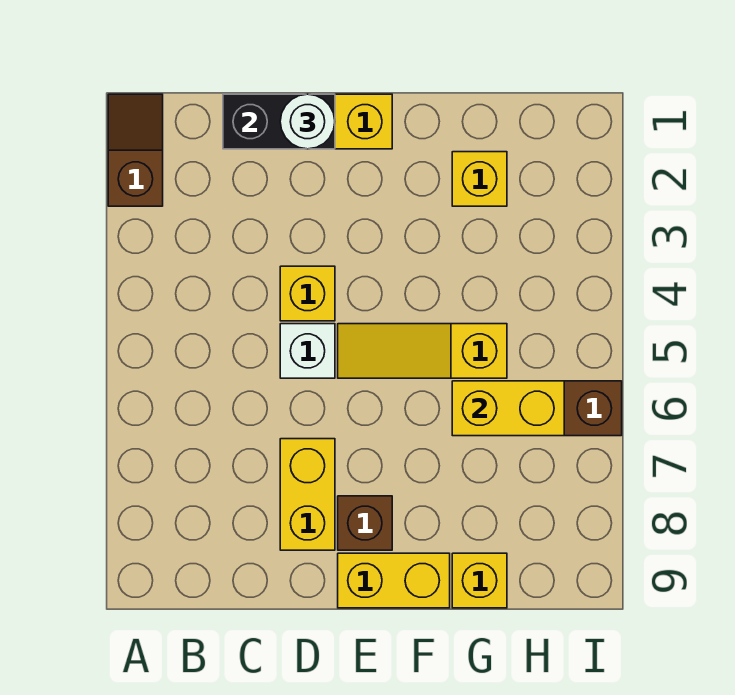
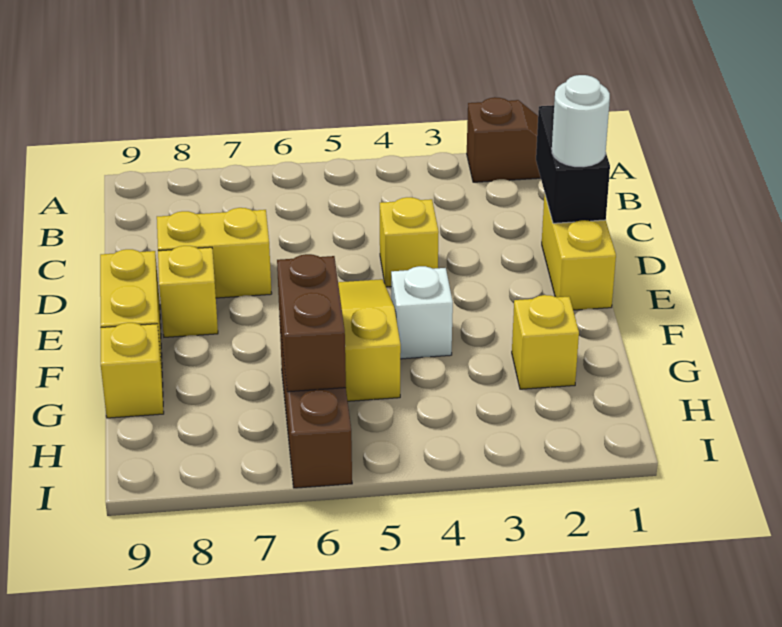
white 1x1 brick [280,324,335,378] -> white 1x1 brick moved to [391,266,453,359]
brown 1x1 brick [338,496,392,550] -> yellow 1x1 brick [158,246,218,337]
yellow 1x2 brick [452,381,564,436] -> brown 1x2 brick [277,254,346,392]

